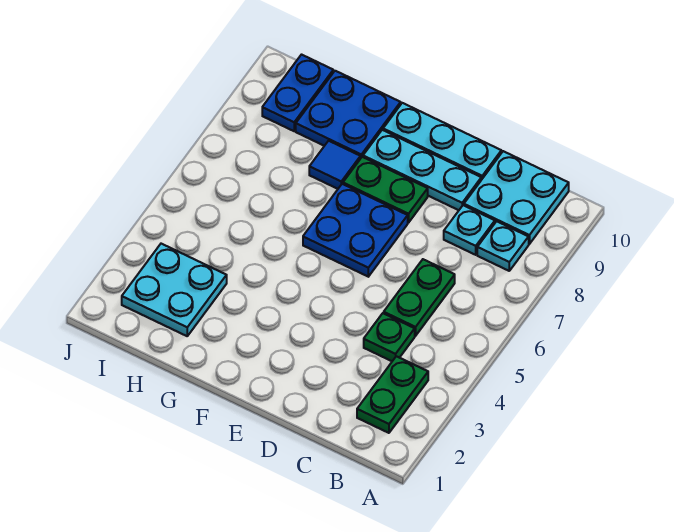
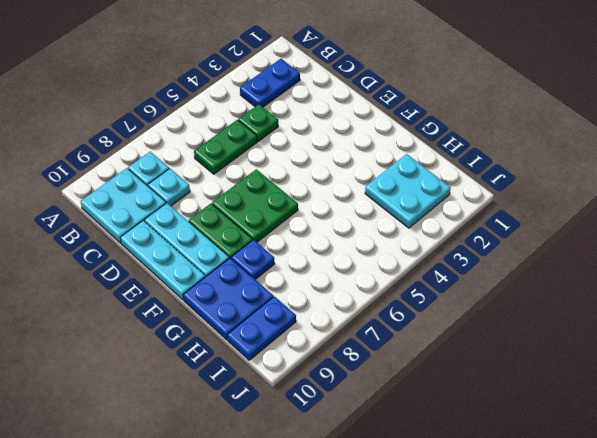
green 1x2 plate [357,356,428,433] -> blue 1x2 plate [240,59,300,107]
blue 2x2 plate [303,184,408,277] -> green 2x2 plate [212,169,298,242]
blue 1x1 tile [309,141,360,189] -> blue 1x1 plate [231,239,274,279]

